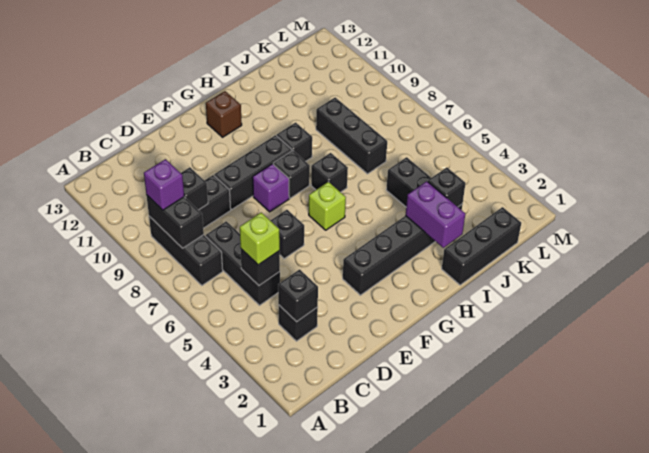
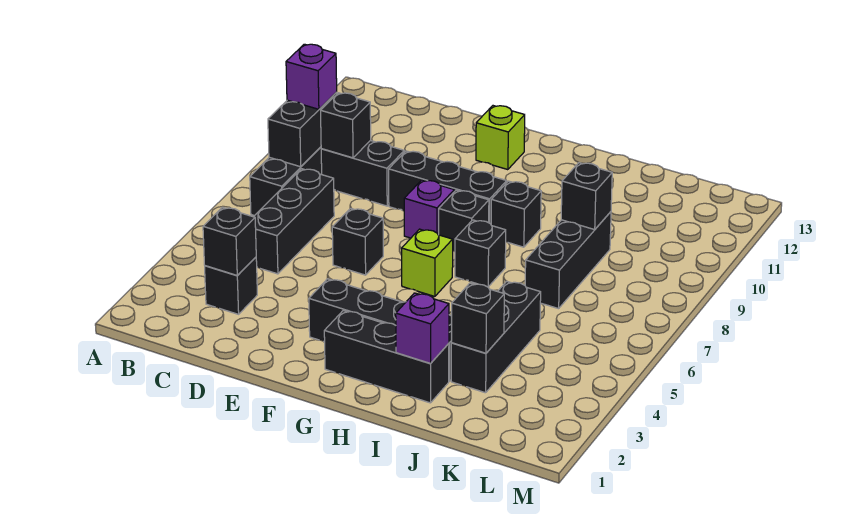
black 1x1 brick [241,249,280,285] -> black 1x1 brick moved to [561,163,612,230]
lime 1x1 brick [240,213,280,265] -> lime 1x1 brick moved to [476,106,525,170]
brown 1x1 brick [206,91,242,137] -> none
black 1x3 brick [442,207,521,285] -> black 1x3 brick moved to [324,311,449,403]
purple 1x2 brick [406,181,465,248] -> purple 1x1 brick [396,293,449,363]

